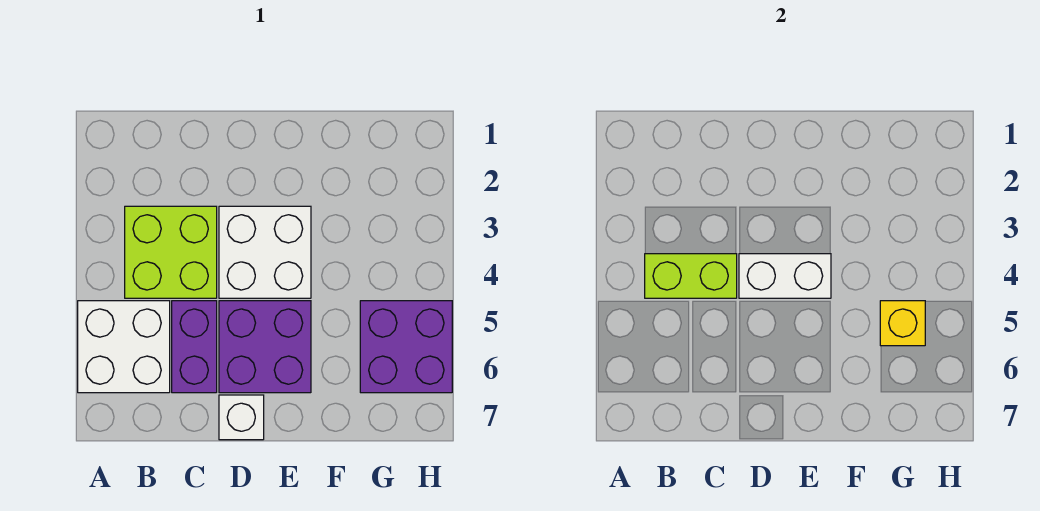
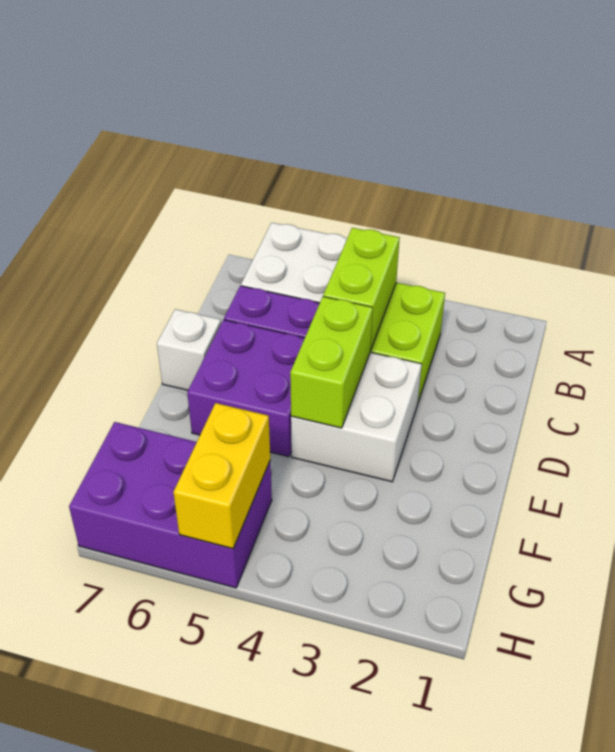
white 1x2 brick [739,254,831,298] -> lime 1x2 brick [290,297,373,428]
purple 2x2 brick [360,301,452,393] -> purple 2x3 brick [69,422,272,588]
yellow 1x1 brick [880,301,925,346] -> yellow 1x2 brick [173,403,270,549]

